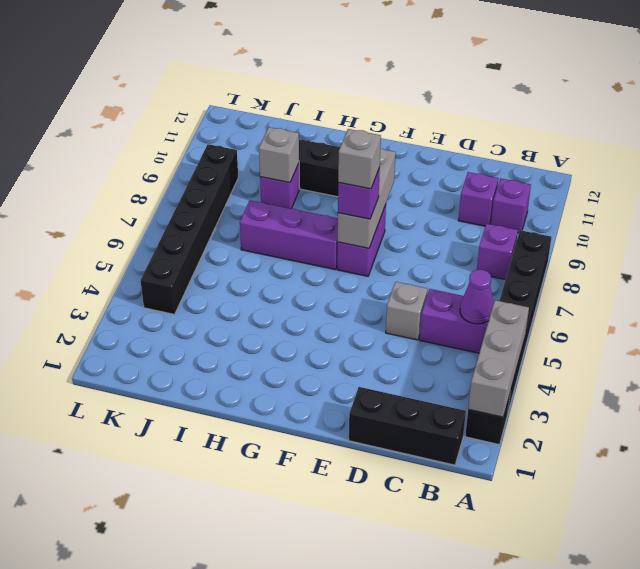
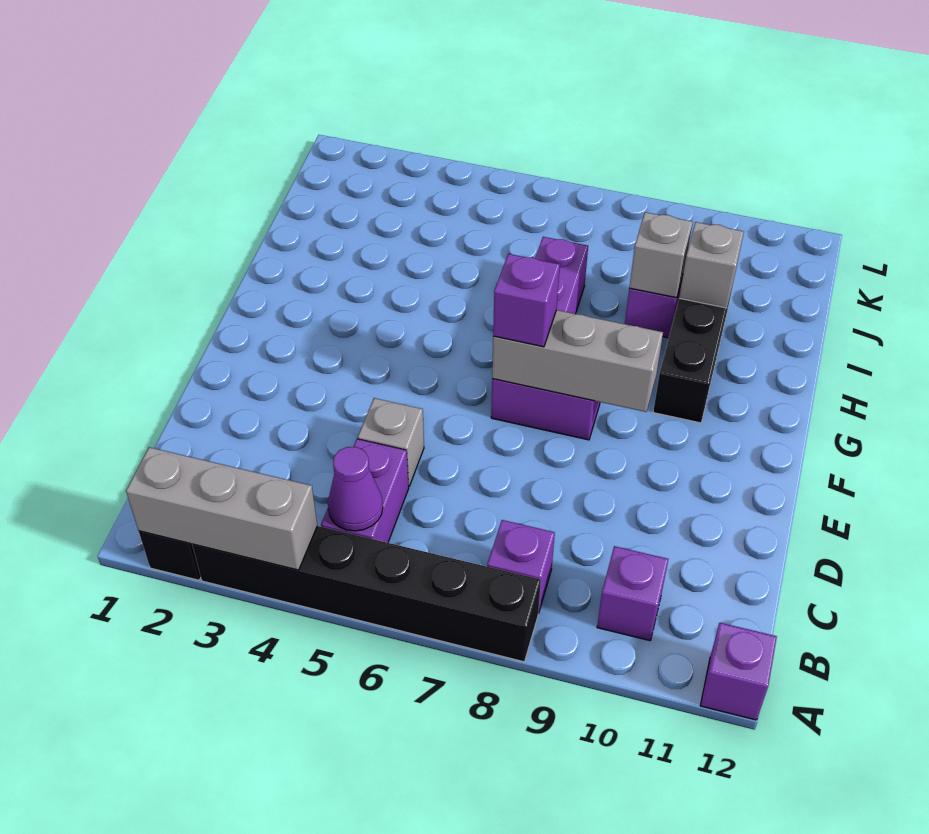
black 1x3 brick [349,387,466,465] -> none
purple 1x1 brick [458,172,498,226] -> purple 1x1 brick moved to [700,623,777,720]
grey 1x1 brick [338,129,381,189] -> grey 1x1 brick moved to [679,222,744,308]
black 1x6 brick [140,144,238,314] -> none

